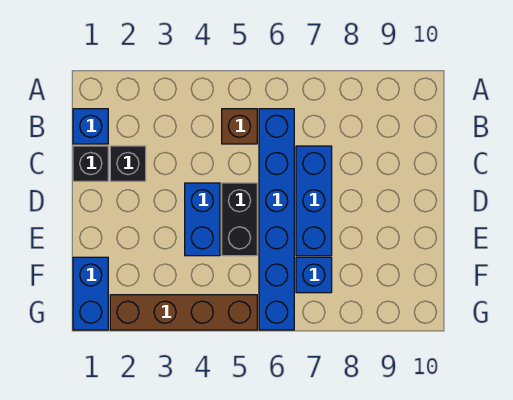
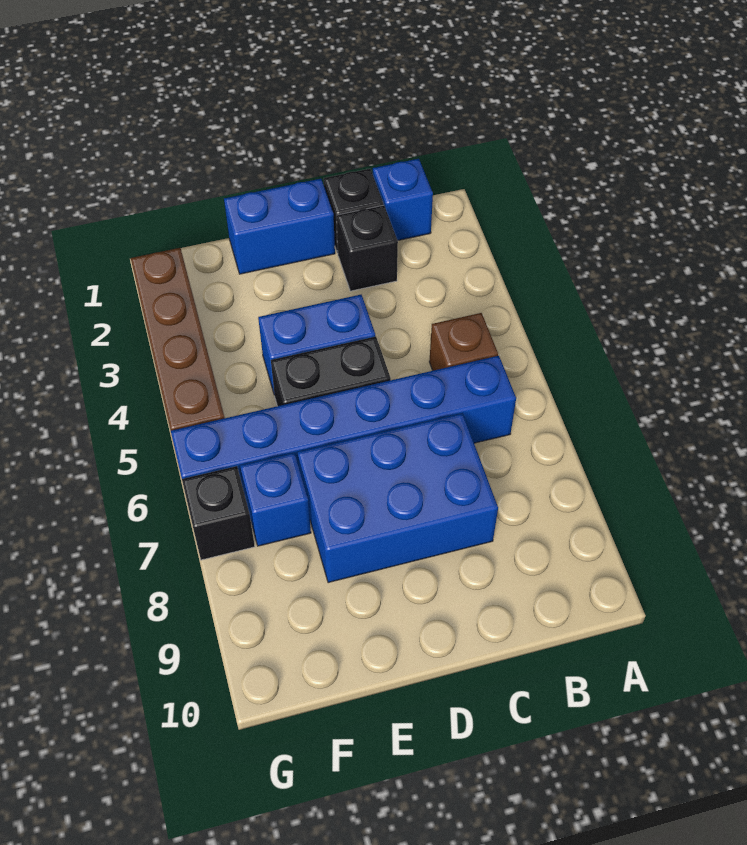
blue 1x3 brick [296,146,332,256] -> blue 2x3 brick [297,413,498,583]
blue 1x2 brick [73,257,108,330] -> blue 1x2 brick moved to [224,179,335,274]
none -> black 1x1 brick [182,466,255,560]

